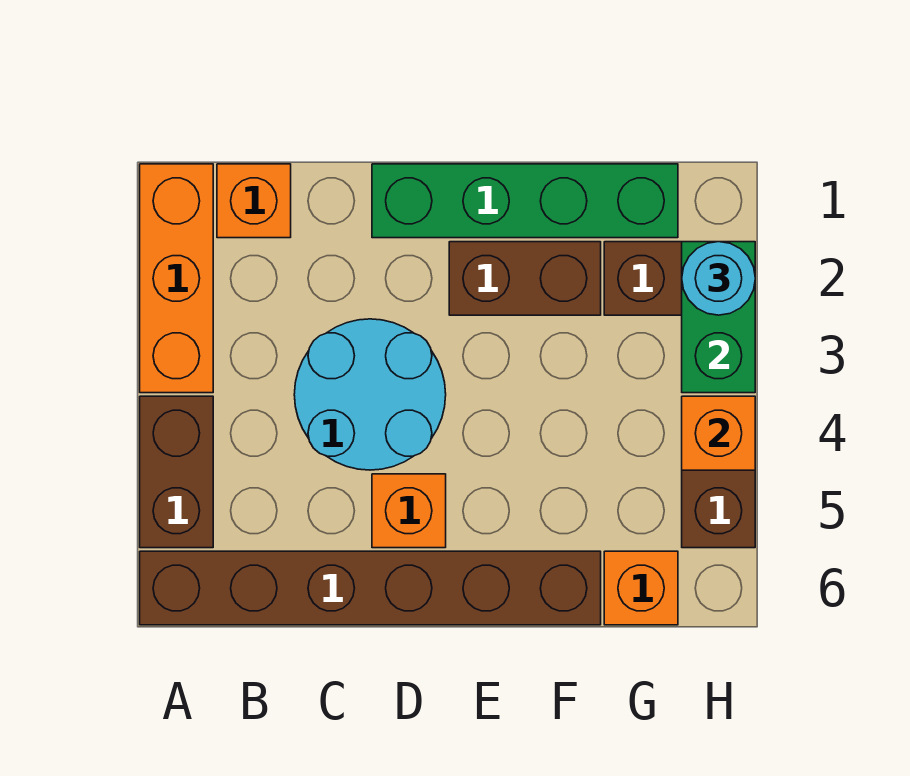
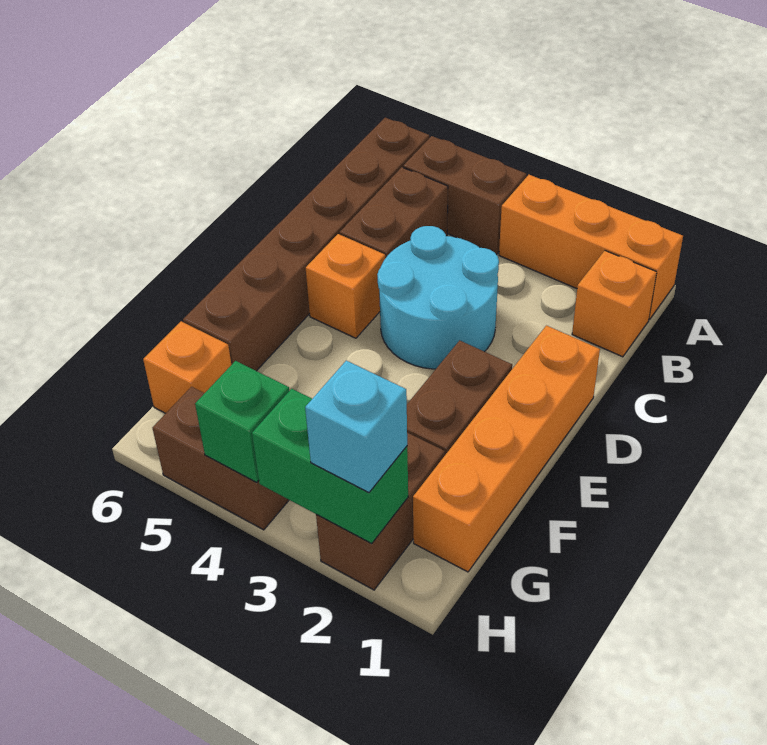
none -> brown 1x2 brick [340,167,448,258]
green 1x4 brick [372,164,678,238] -> orange 1x4 brick [413,326,600,572]
cyan 1x1 round brick [682,242,755,315] -> cyan 1x1 brick [305,360,407,493]
orange 1x1 brick [682,396,755,470] -> green 1x1 brick [195,361,289,482]

